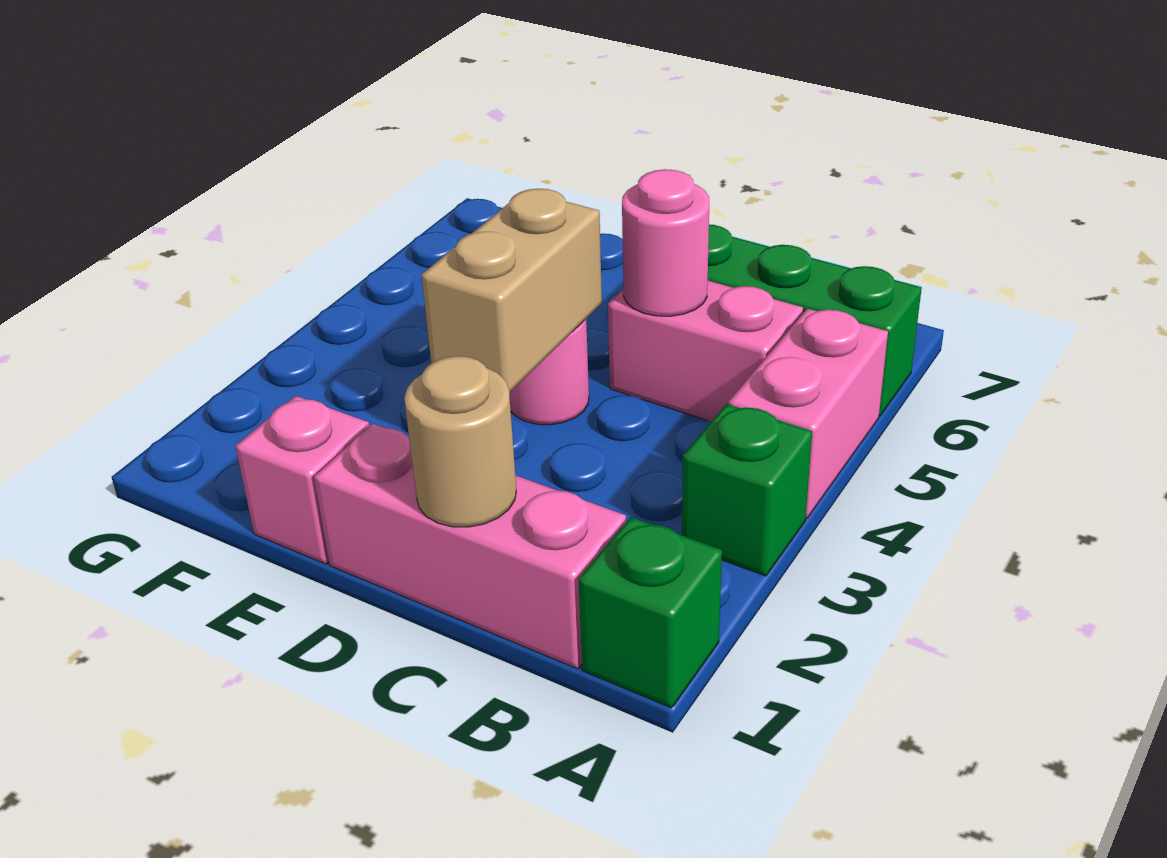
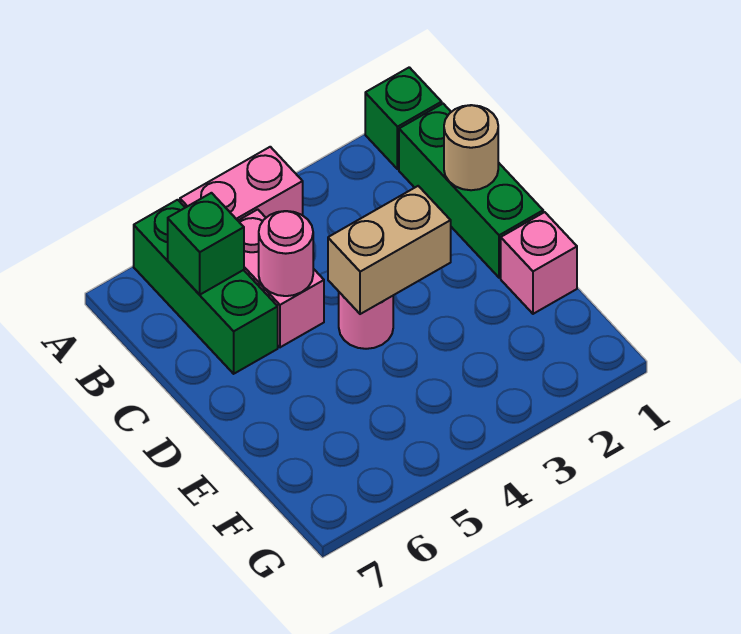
green 1x1 brick [682,404,812,576] -> green 1x1 brick moved to [168,193,244,295]
pink 1x3 brick [314,424,626,669] -> green 1x3 brick [399,104,543,278]

